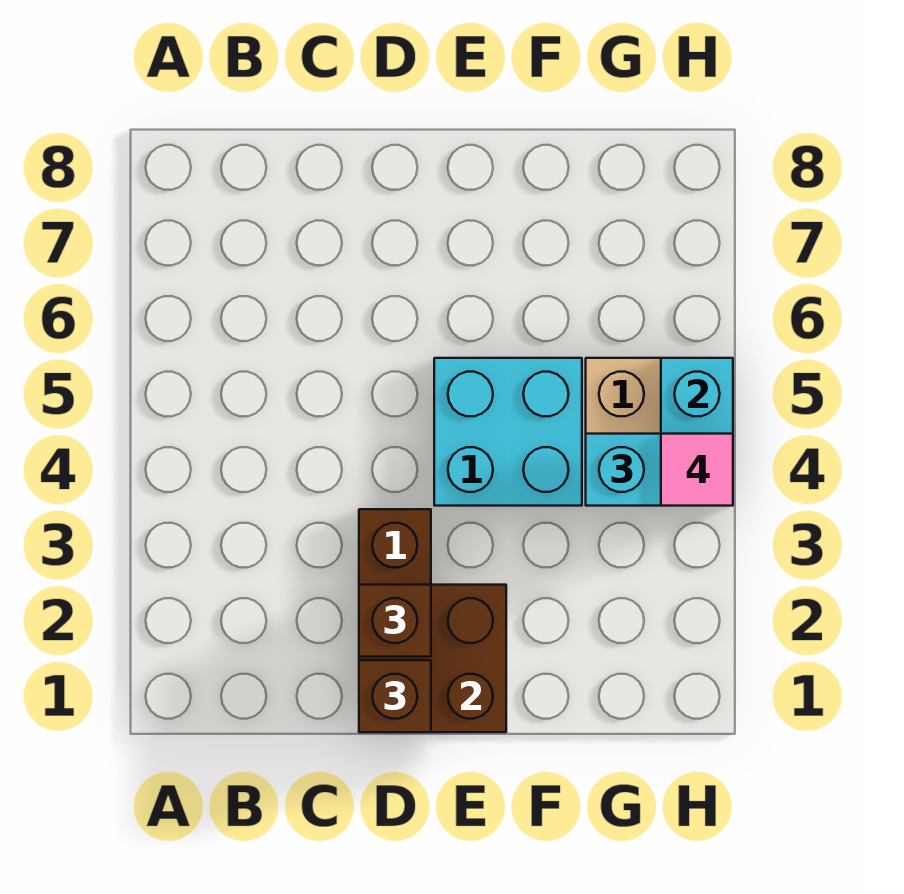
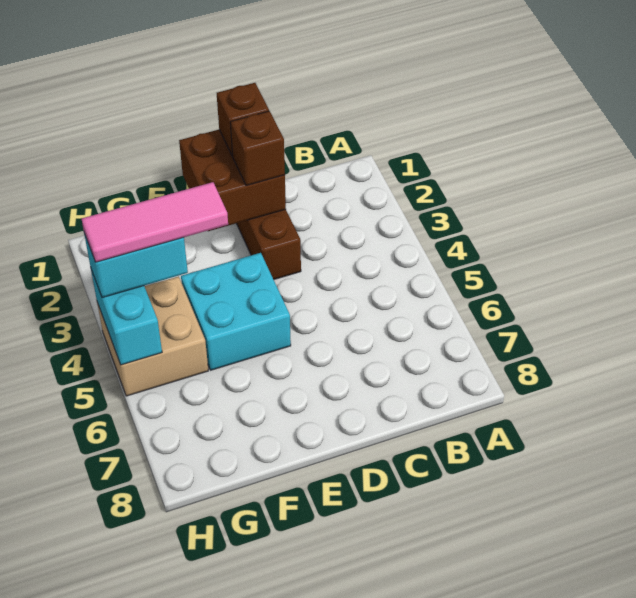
pink 1x1 tile [661,434,733,506] -> pink 1x3 tile [82,182,228,262]

